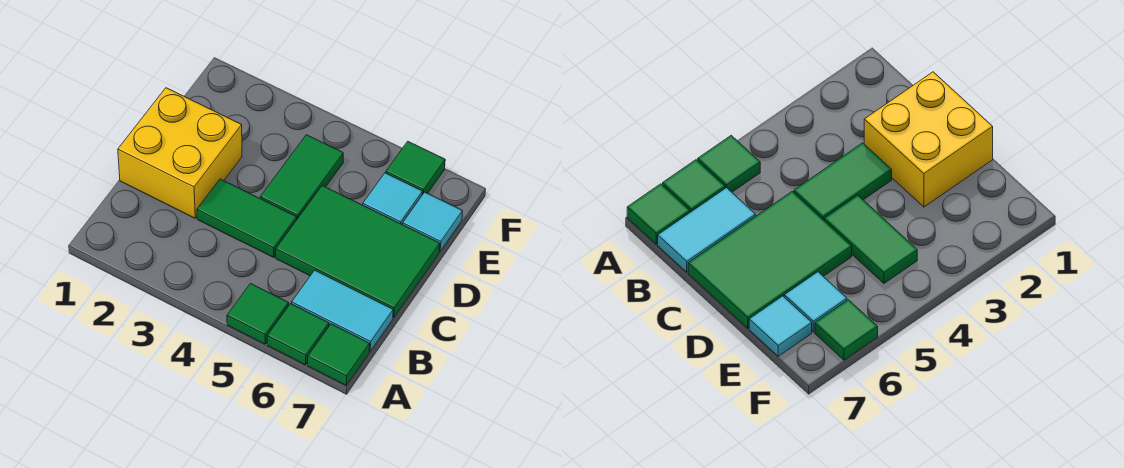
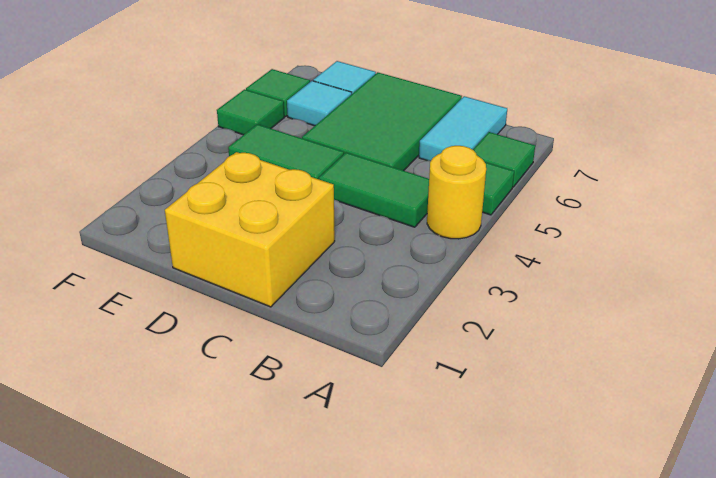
none -> yellow 1x1 round brick [427,146,486,239]
green 1x1 tile [308,324,370,385] -> green 1x1 tile moved to [217,89,284,135]
green 1x2 tile [197,179,297,258] -> green 1x2 tile turned to [319,153,429,227]

